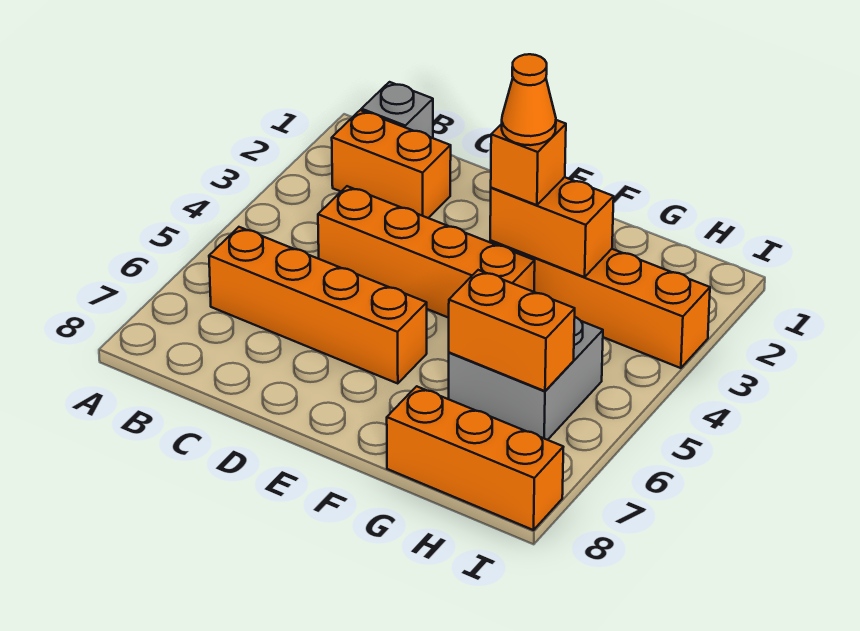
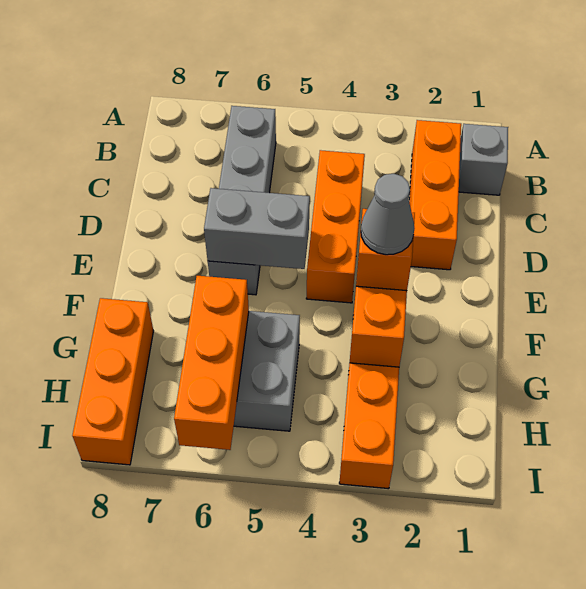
orange 1x2 brick [332,110,451,218] -> orange 1x3 brick [409,120,461,270]
orange 1x4 brick [209,227,427,384] -> grey 1x4 brick [208,106,276,295]
orange 1x4 brick [318,186,535,318] -> orange 1x3 brick [306,150,365,303]
none -> grey 1x2 brick [204,188,310,269]
orange 1x1 cone [502,54,556,145] -> grey 1x1 cone [361,174,415,255]
orange 1x2 brick [449,270,575,391] -> orange 1x3 brick [174,276,249,450]

